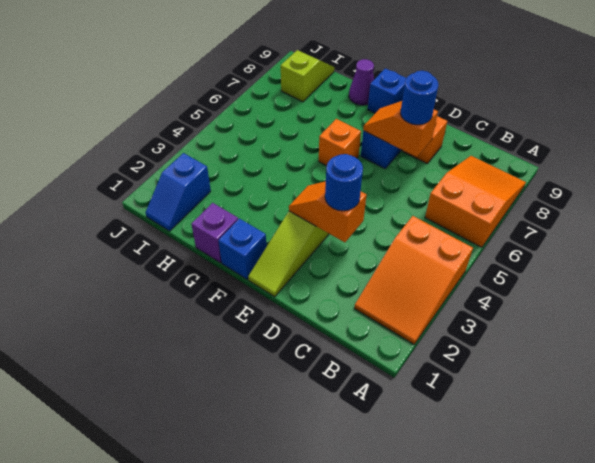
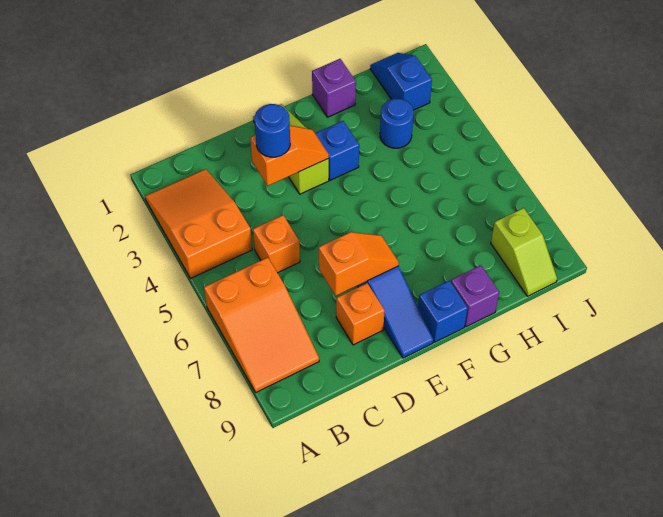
blue 1x1 round brick [401,71,438,125] -> blue 1x1 round brick moved to [380,99,414,148]
blue 1x1 brick [218,219,267,279] -> blue 1x1 brick moved to [315,121,359,180]
orange 1x1 brick [319,119,361,166] -> orange 1x1 brick moved to [253,215,300,273]
purple 1x1 cone [349,59,374,105] -> purple 1x1 brick [451,265,499,327]

